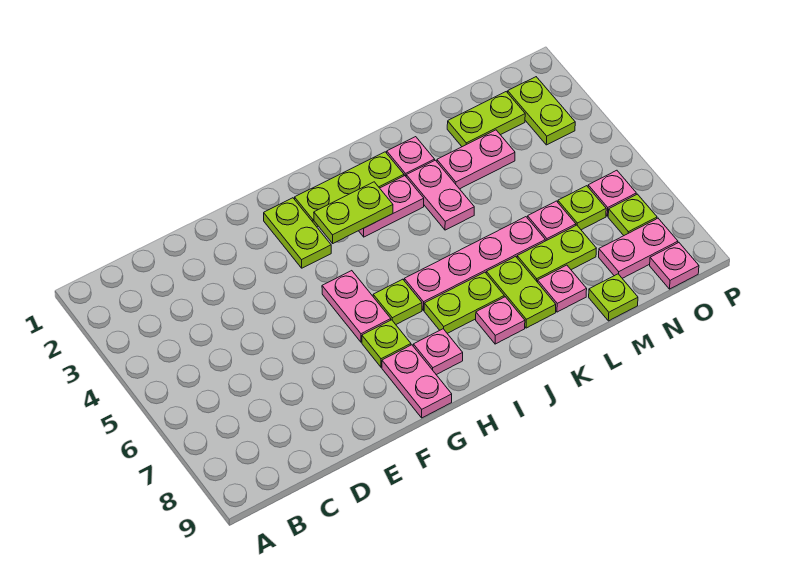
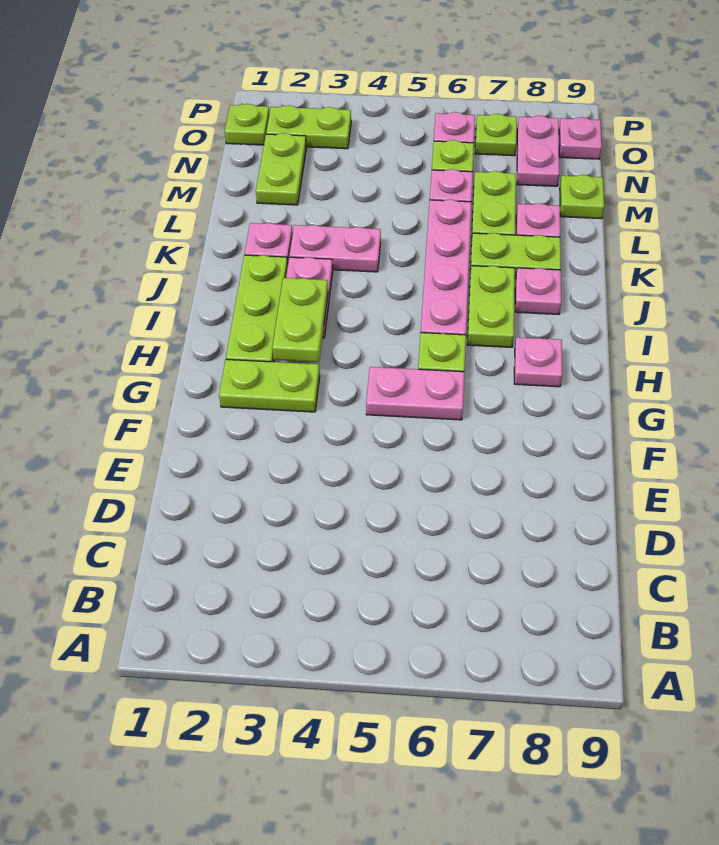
lime 1x1 plate [362,320,411,367] -> lime 1x1 plate moved to [225,104,270,145]
pink 1x2 plate [382,345,452,418] -> none
pink 1x2 plate [437,130,515,189] -> none

